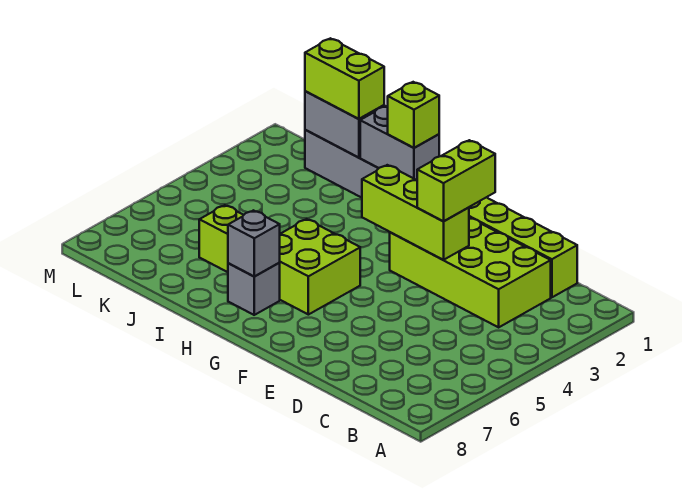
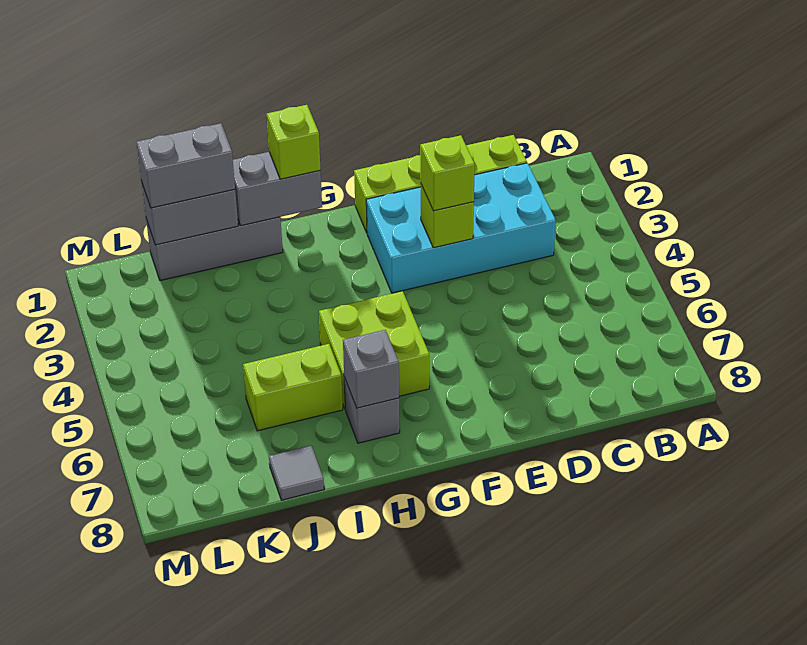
lime 2x4 brick [390,218,551,327] -> cyan 2x4 brick [366,163,556,293]
lime 1x2 brick [417,140,495,221] -> lime 1x1 brick [420,135,475,211]
lime 1x3 brick [362,165,469,260] -> lime 1x1 brick [421,185,474,248]
lime 1x2 brick [305,38,384,119] -> grey 1x2 brick [137,123,235,208]
none -> grey 1x1 tile [269,446,324,500]

